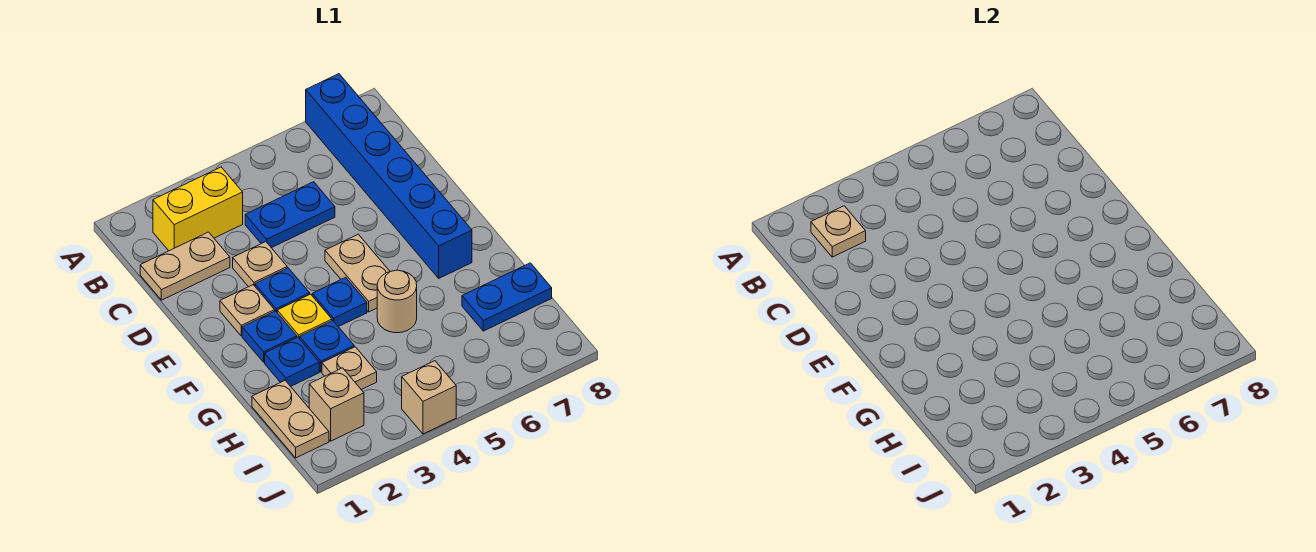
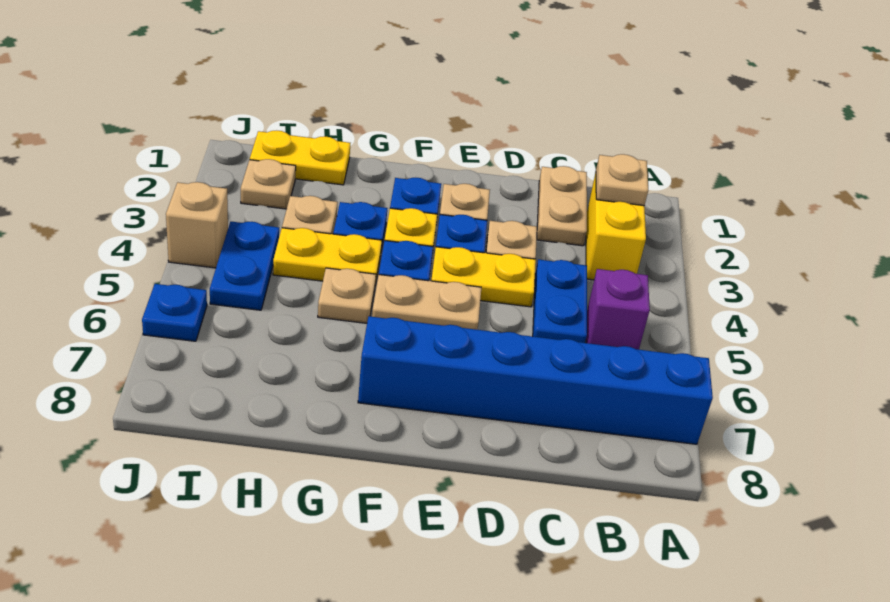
none -> purple 1x1 brick [586,269,650,350]
none -> yellow 1x2 plate [431,247,536,307]
blue 1x1 plate [265,337,319,386] -> blue 1x1 plate moved to [142,284,207,341]
none -> yellow 1x2 plate [273,228,382,285]
tan 1x1 round brick [377,270,417,333] -> tan 1x1 plate [318,268,376,323]
tan 1x2 plate [252,381,329,458] -> yellow 1x2 plate [250,131,350,185]
blue 1x2 plate [462,263,552,331] -> blue 1x2 plate moved to [210,222,279,310]
tan 1x1 brick [309,368,364,441] -> tan 1x1 plate [241,159,296,209]

